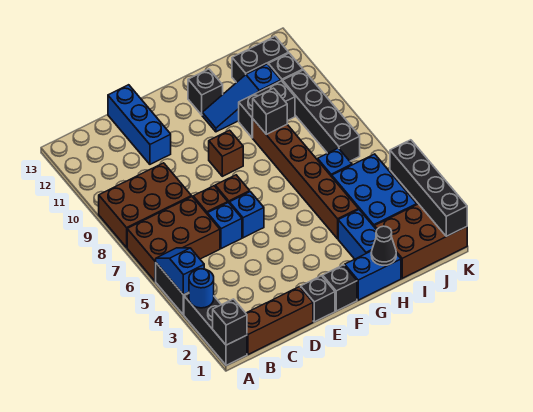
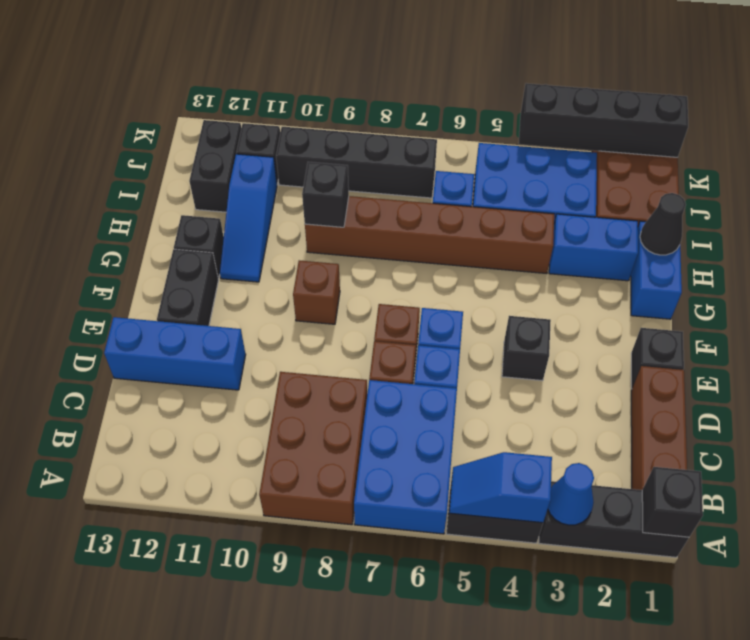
blue 1x1 round brick [189,269,214,308] -> blue 1x1 cone [548,463,594,525]
brown 2x3 brick [127,197,220,281] -> blue 2x3 brick [354,380,457,534]
black 1x1 brick [323,265,357,311] -> black 1x1 brick moved to [502,316,551,381]
black 1x2 brick [239,81,295,138] -> black 1x2 brick moved to [157,249,218,326]

